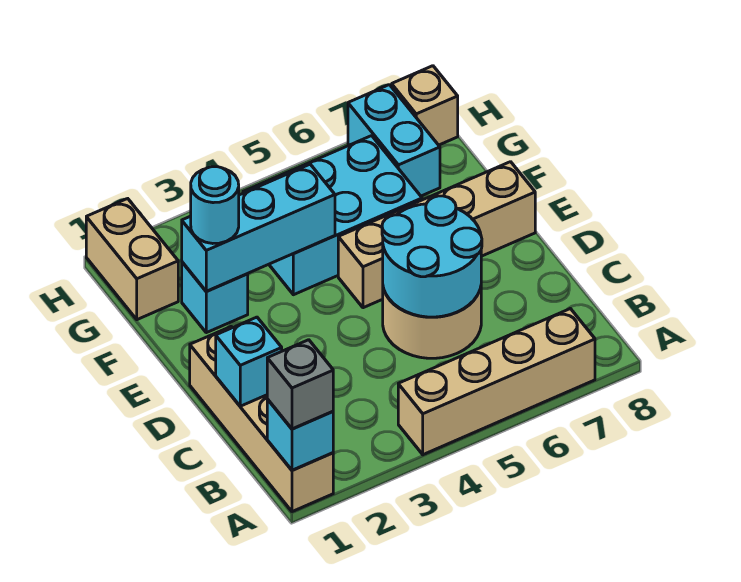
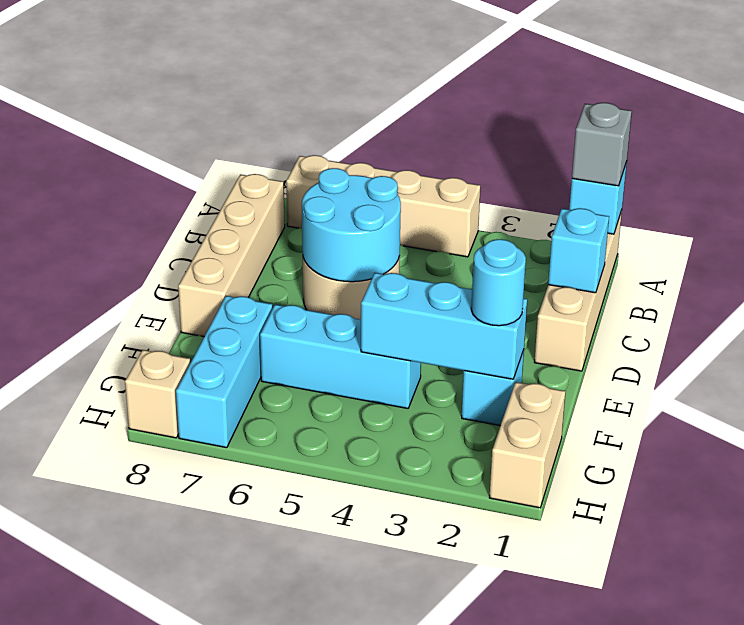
tan 1x4 brick [338,162,535,308] -> tan 1x4 brick turned to [178,174,285,337]
cyan 2x3 brick [243,136,422,295] -> cyan 1x3 brick [260,305,421,408]
cyan 1x2 brick [348,85,440,196] -> cyan 1x3 brick [176,296,273,448]

